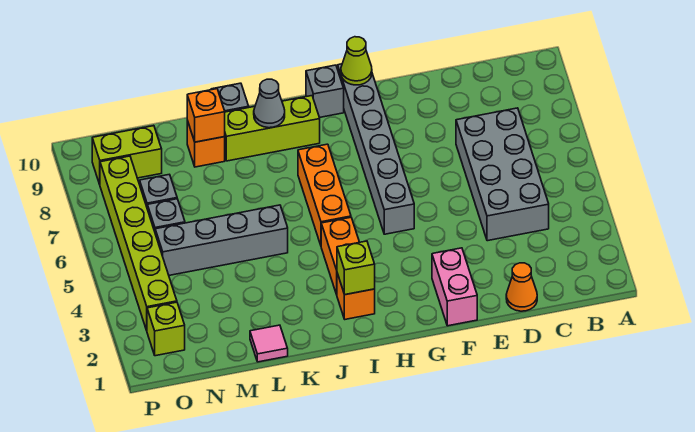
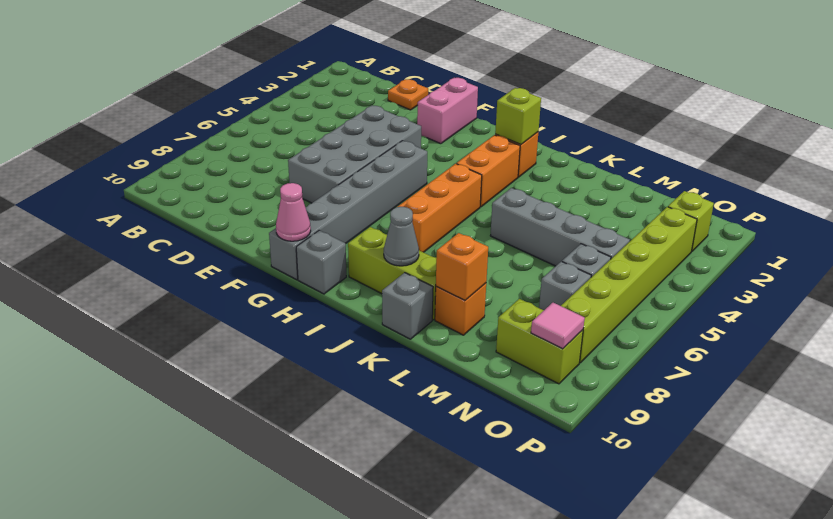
grey 2x4 brick [456,108,549,241] -> grey 2x4 brick moved to [288,105,421,203]
orange 1x1 cone [506,263,537,311] -> orange 1x1 plate [388,79,428,110]
lime 1x1 cone [341,37,372,85] -> pink 1x1 cone [276,183,311,241]
pink 1x1 tile [250,325,288,362] -> pink 1x1 tile moved to [531,303,585,349]

